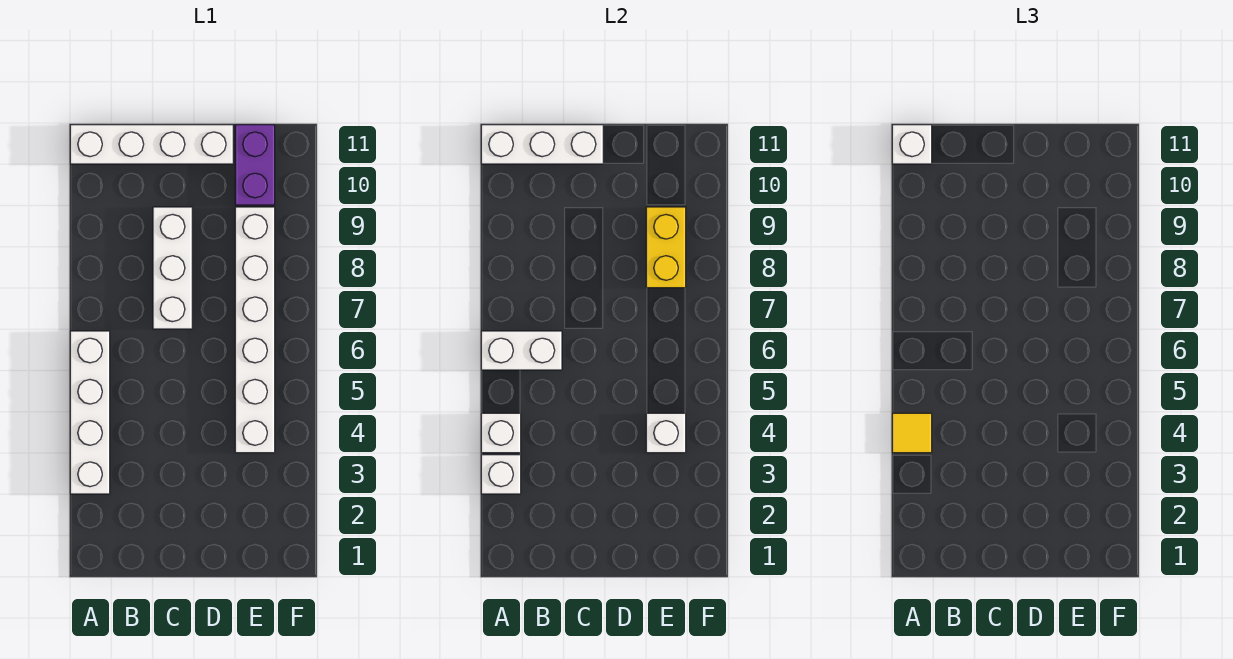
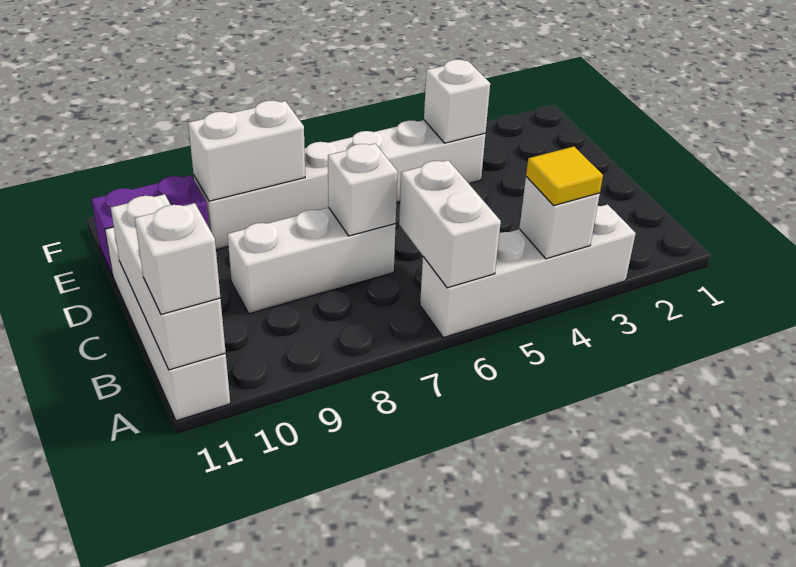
white 1x1 brick [481,455,521,494] -> white 1x1 brick moved to [328,144,398,236]
yellow 1x2 brick [646,207,686,288] -> white 1x2 brick [188,101,305,201]

